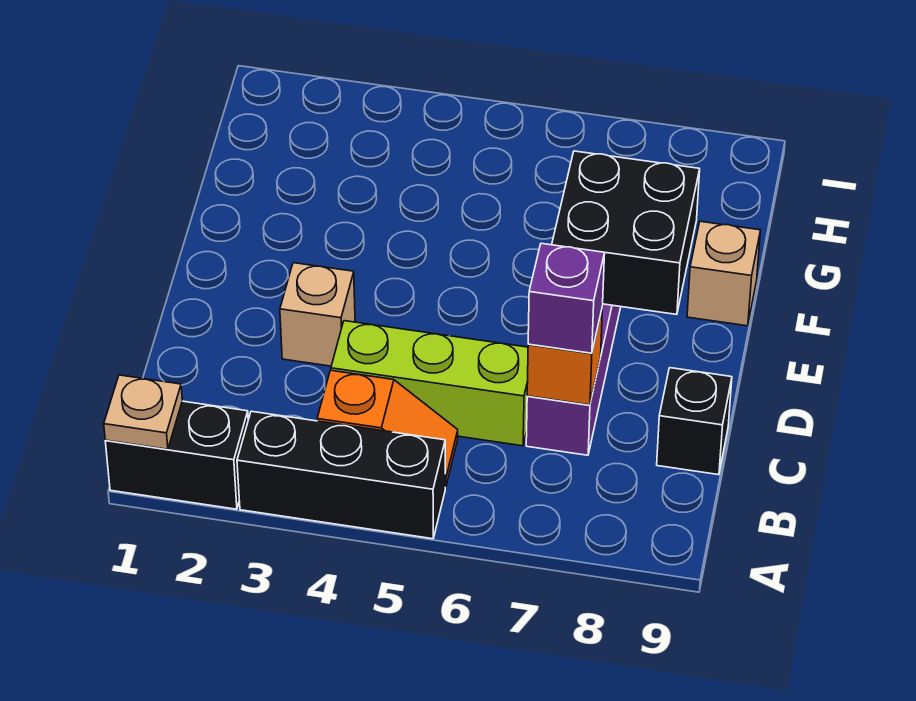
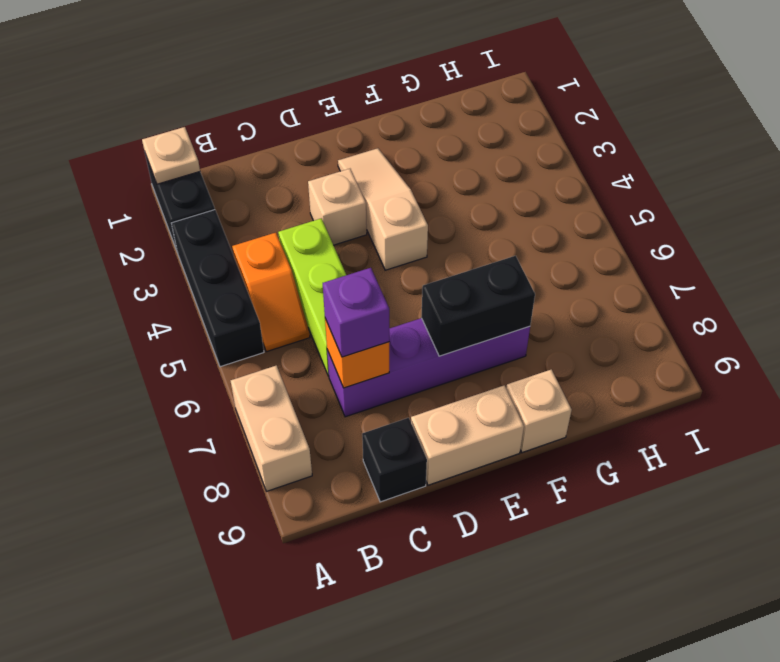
none -> tan 1x2 brick [231,365,312,491]
none -> tan 1x2 brick [411,385,524,485]
none -> tan 1x3 slope [338,148,428,270]
black 2x2 brick [552,151,700,315] -> black 1x2 brick [421,256,535,356]

